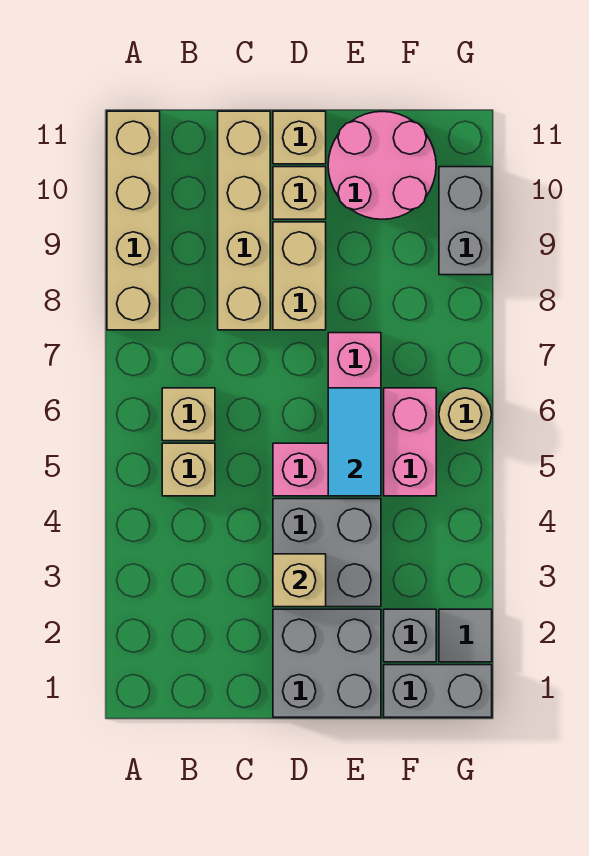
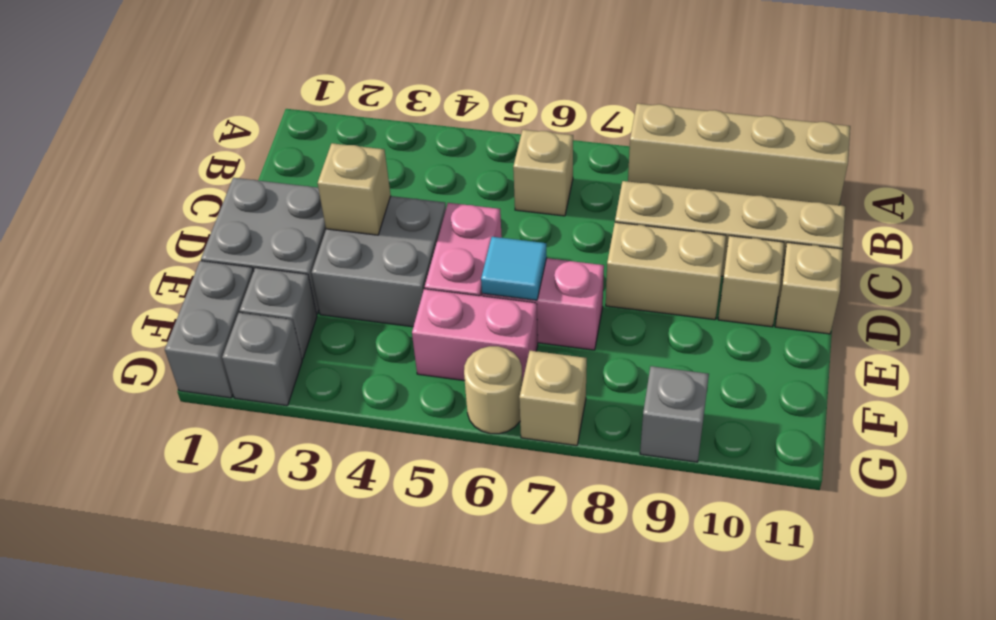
tan 1x1 brick [162,443,215,496] -> tan 1x1 brick moved to [519,351,587,446]
cyan 1x2 tile [328,388,381,496] -> cyan 1x1 tile [481,237,547,300]
pink 2x2 round brick [328,111,436,219] -> none
grey 1x1 tile [439,609,492,662] -> grey 1x1 brick [222,313,302,406]
grey 1x2 brick [439,167,492,275] -> grey 1x1 brick [640,366,709,462]

